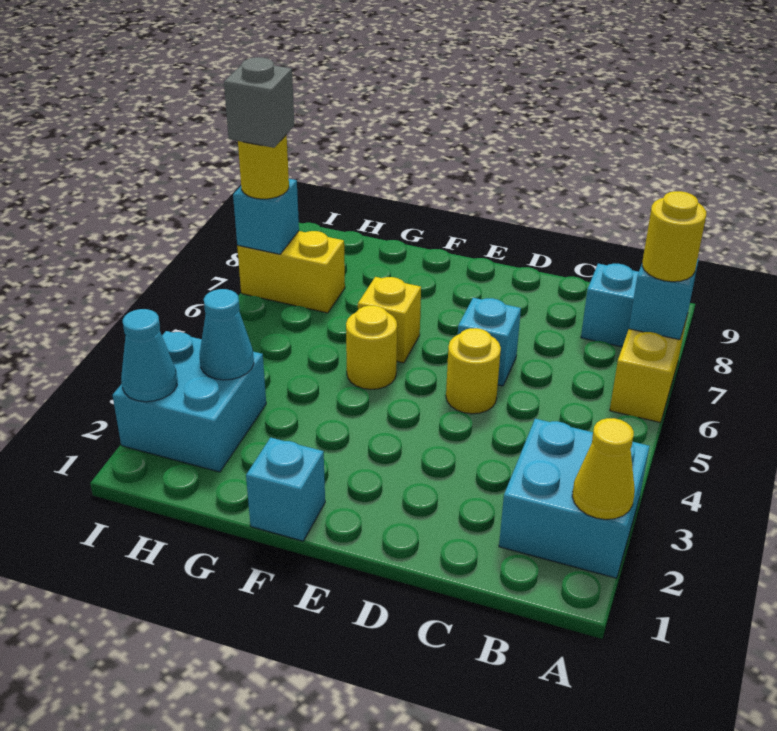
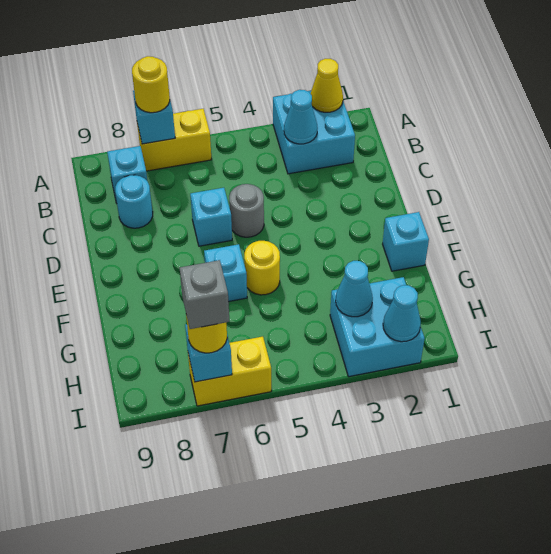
none -> cyan 1x1 cone [284,90,318,144]
none -> cyan 1x1 round brick [115,175,153,228]
yellow 1x1 round brick [446,328,501,414] -> grey 1x1 round brick [229,184,264,237]
yellow 1x1 brick [358,277,421,363] -> cyan 1x1 brick [204,244,247,302]
yellow 1x2 brick [237,231,345,313] -> yellow 1x2 brick turned to [188,337,271,406]

